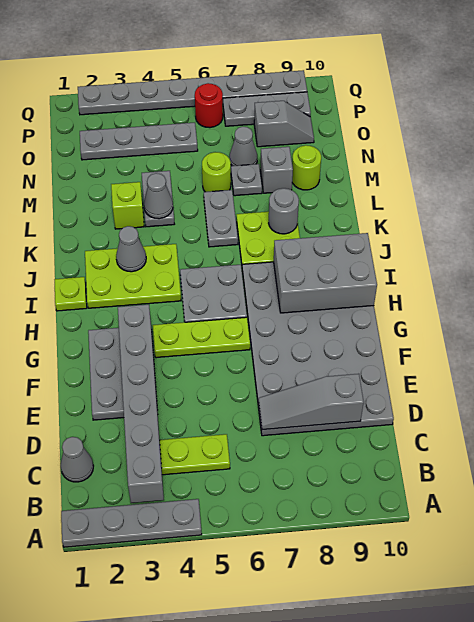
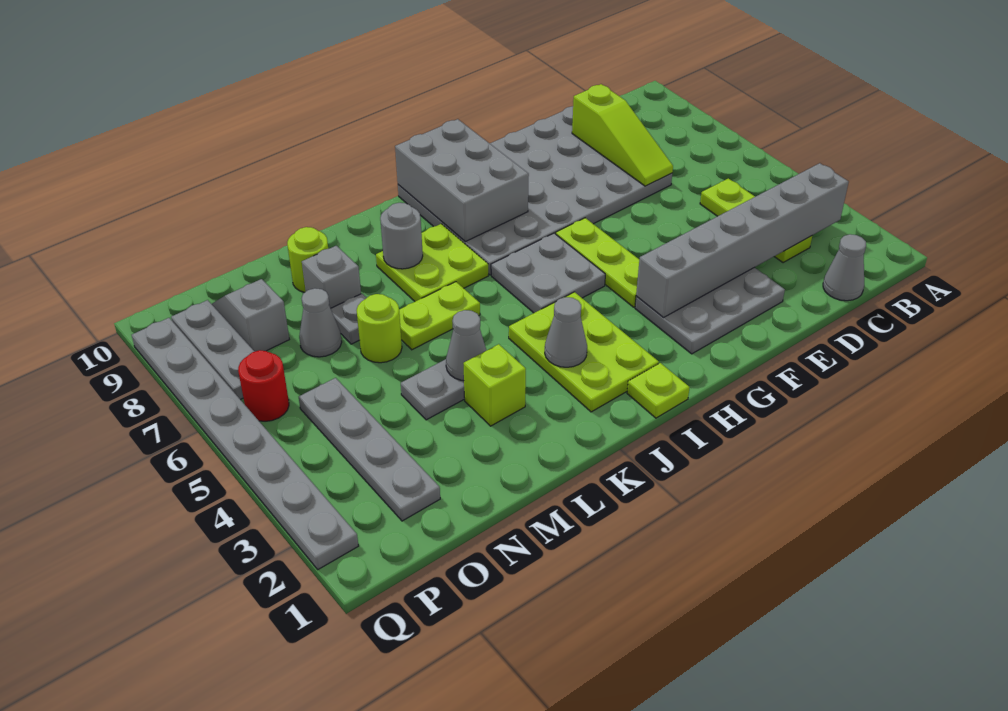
grey 1x4 plate [61,499,202,547] -> none
grey 1x3 slope [259,374,364,430] -> lime 1x3 slope [572,84,673,186]
grey 1x2 plate [204,190,238,247] -> lime 1x2 plate [399,282,480,350]

